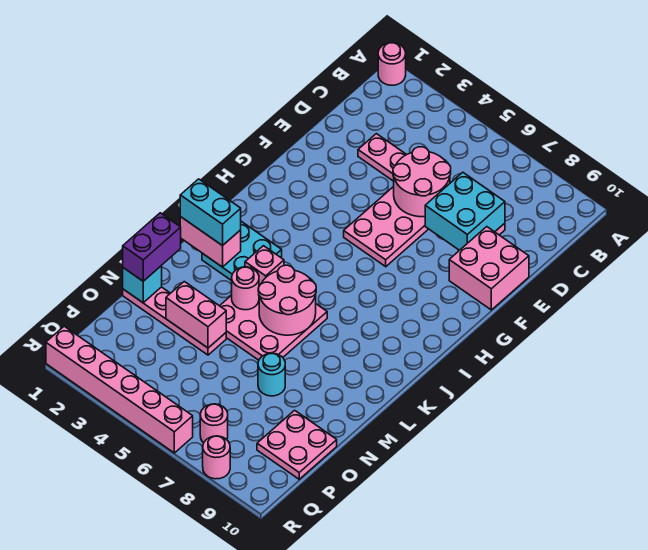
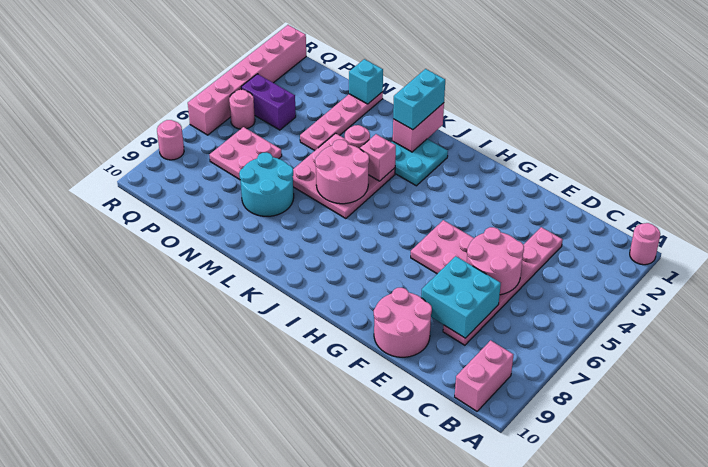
pink 2x2 brick [449,227,529,310] -> pink 2x2 round brick [374,288,432,357]
purple 1x2 brick [123,213,181,281] -> purple 1x2 brick moved to [241,74,296,130]
pink 1x2 brick [166,282,226,348] -> pink 1x2 brick moved to [455,340,513,411]
cyan 1x1 round brick [258,353,285,396] -> cyan 2x2 round brick [239,152,294,216]
pink 2x2 plate [257,410,337,479] -> pink 2x2 plate moved to [210,127,282,180]
pink 1x1 round brick [200,404,228,443] -> pink 1x1 round brick moved to [229,90,255,129]

